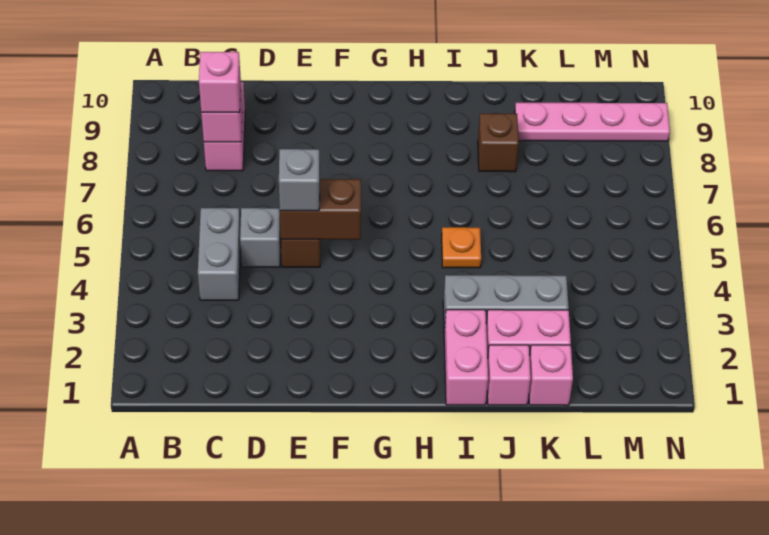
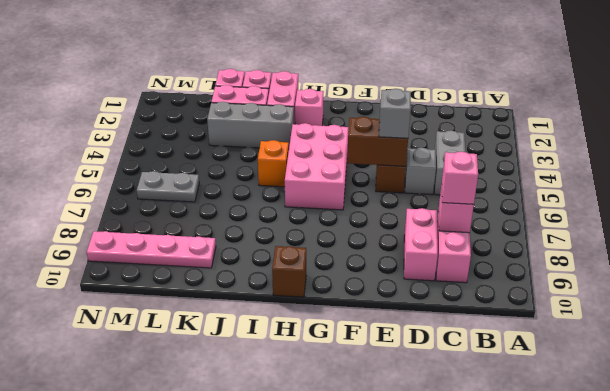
none -> pink 1x2 brick [404,208,438,281]
none -> pink 2x3 brick [285,123,348,210]
none -> pink 1x1 brick [295,89,324,126]
orange 1x1 plate [442,227,481,268] -> orange 1x1 brick [258,140,289,187]
brown 1x1 brick [478,114,519,172] -> brown 1x1 brick moved to [272,246,306,297]
none -> grey 1x2 plate [137,171,199,202]

